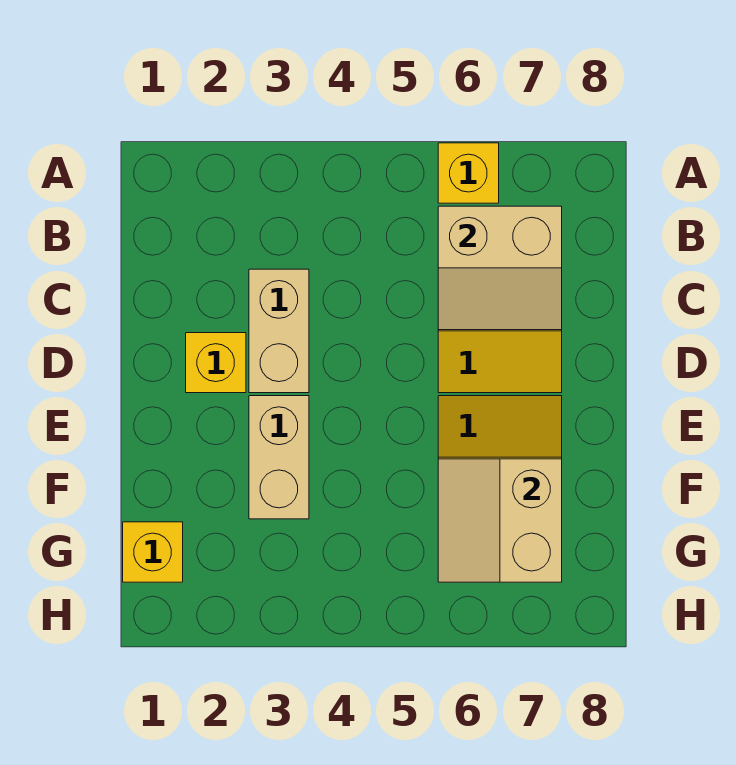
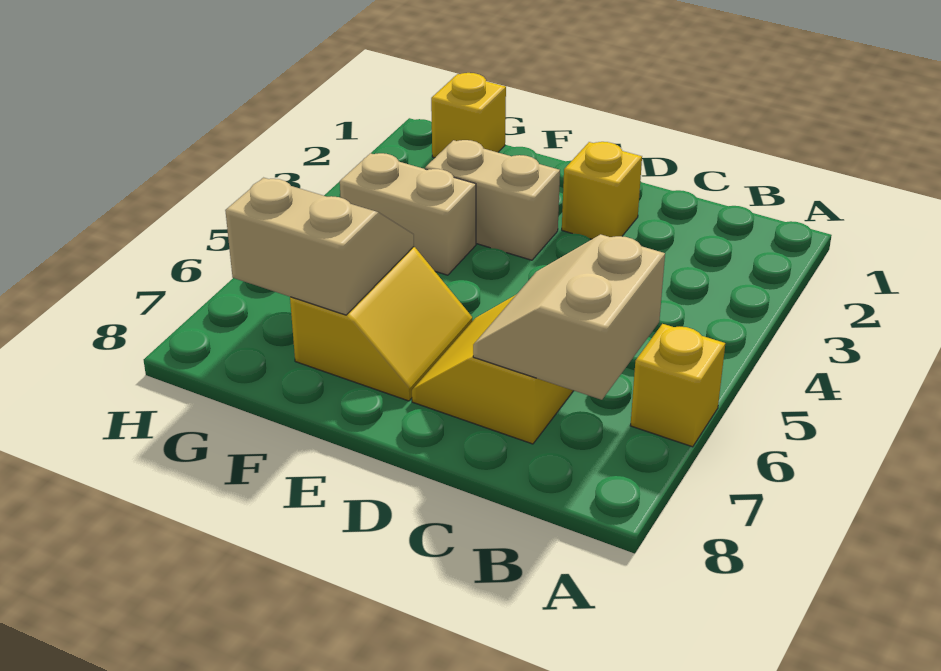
tan 1x2 brick [249,269,309,393] -> tan 1x2 brick moved to [340,153,476,275]

